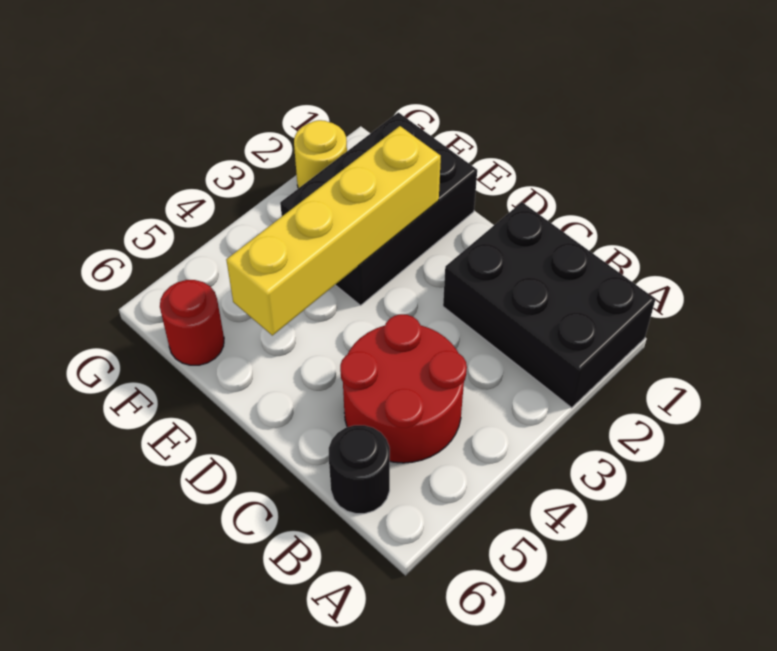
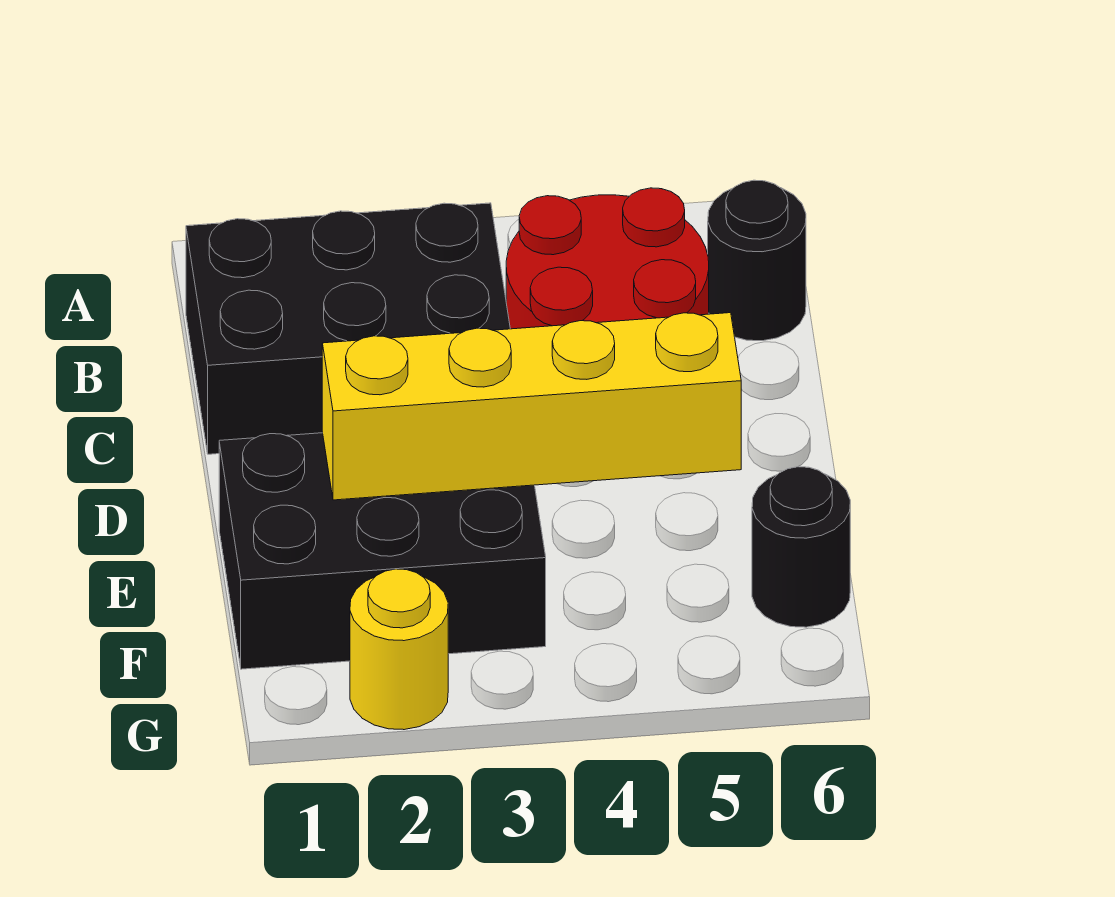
black 2x3 brick [443,202,655,408] -> black 2x3 brick turned to [186,203,510,454]
red 1x1 round brick [160,280,224,365] -> black 1x1 round brick [752,467,850,627]

